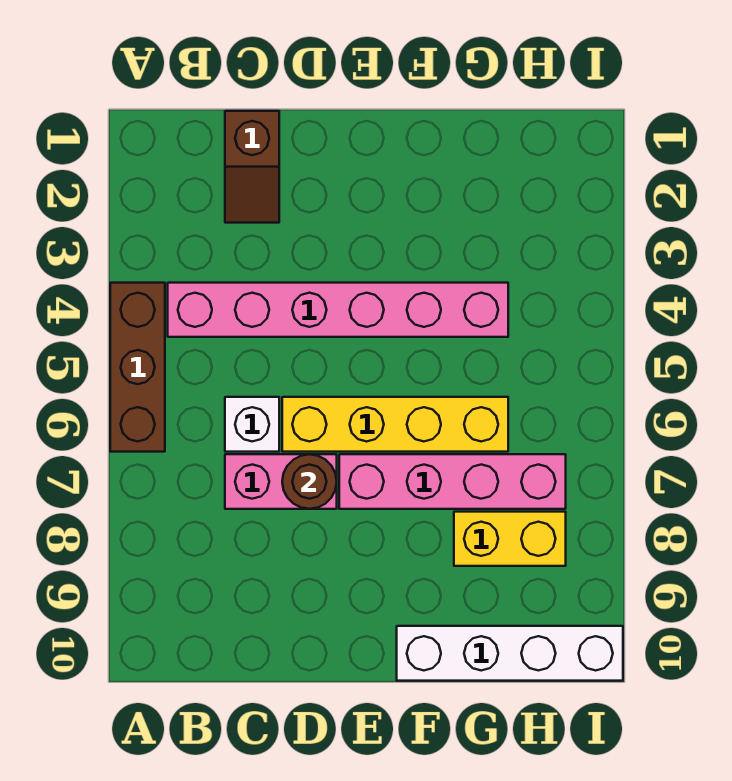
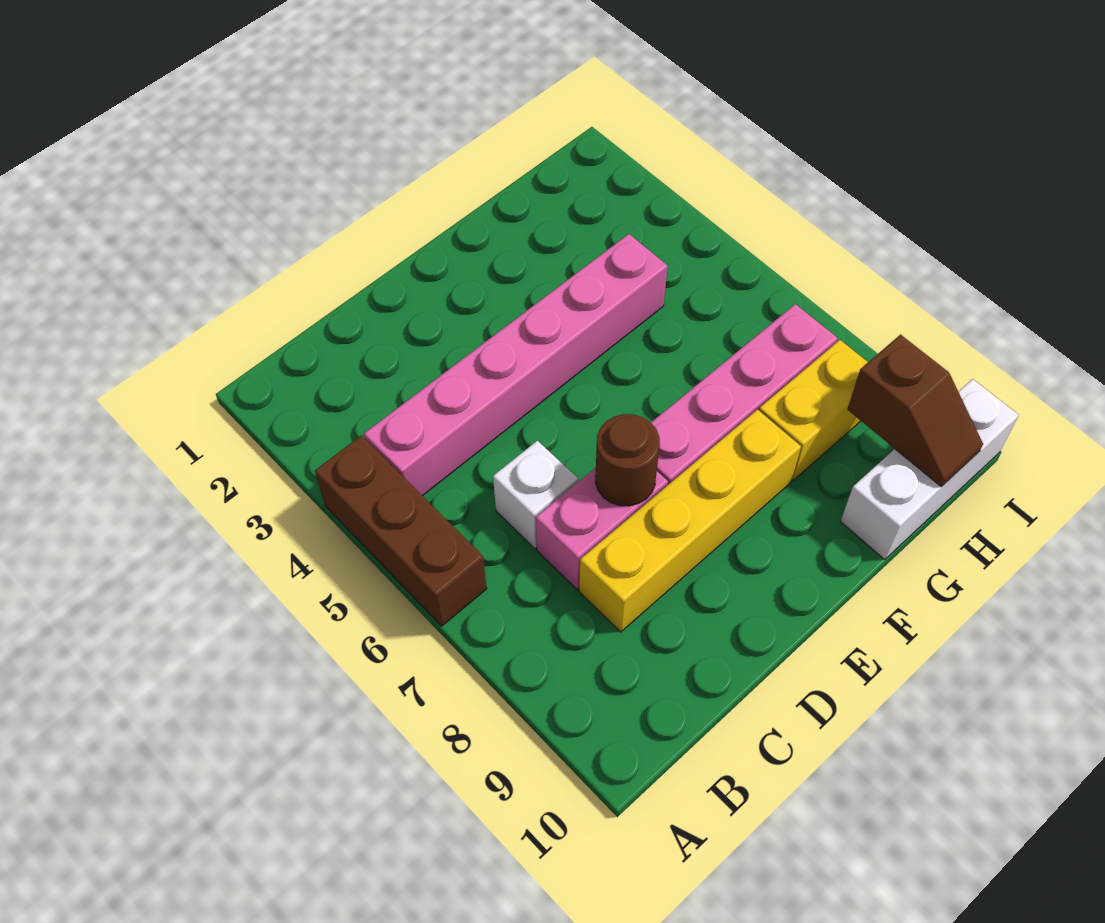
brown 1x2 slope [225,111,279,223] -> brown 1x2 slope moved to [847,335,983,487]
yellow 1x4 brick [282,397,508,452] -> yellow 1x4 brick moved to [579,410,801,632]
white 1x4 brick [397,626,623,681] -> white 1x3 brick [840,379,1019,560]

